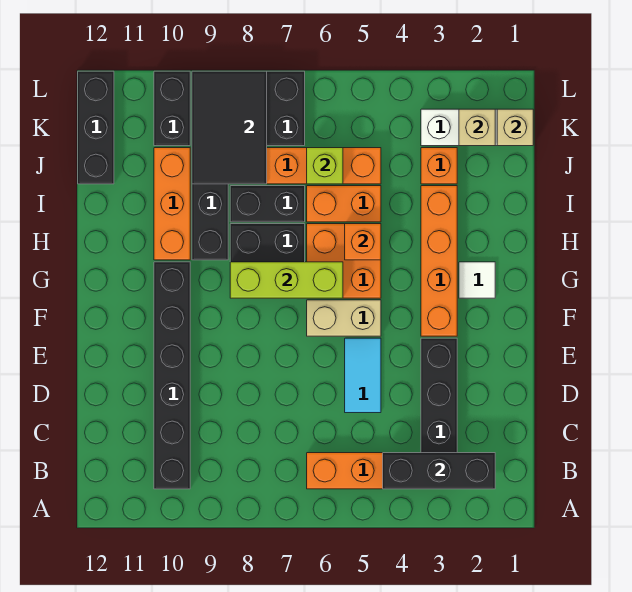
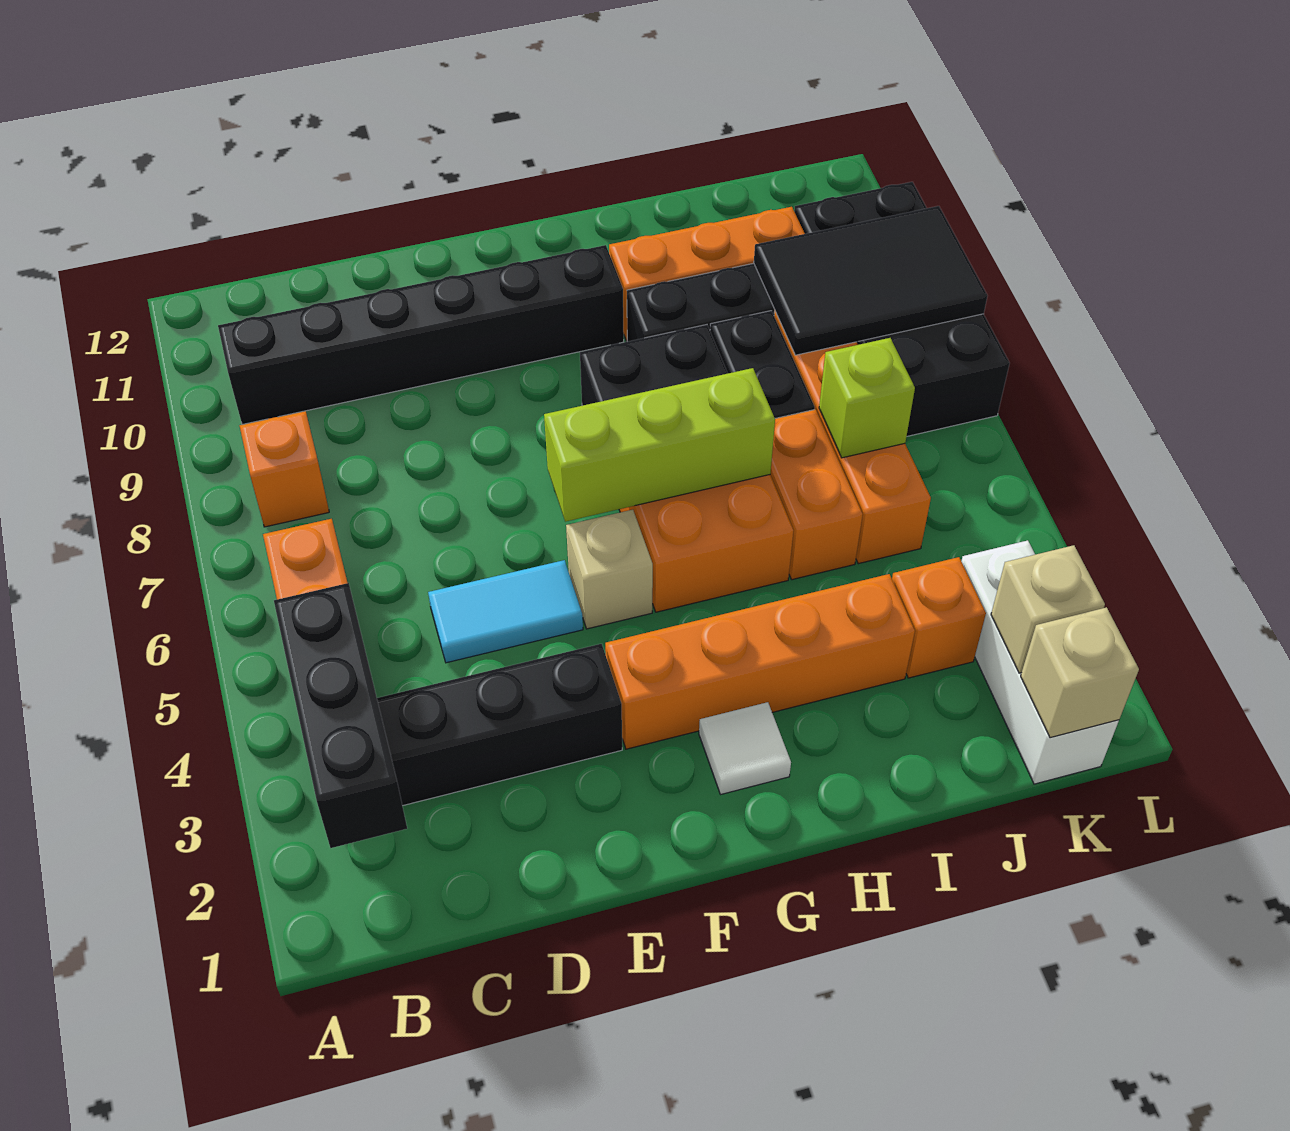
tan 1x2 brick [307,300,381,336] -> tan 1x1 brick [566,510,653,629]
lime 1x3 brick [230,262,343,298] -> lime 1x3 brick turned to [544,368,775,522]
orange 1x1 brick [345,224,381,260] -> orange 1x1 brick moved to [240,411,329,527]
black 1x3 brick [78,71,114,184] -> none

